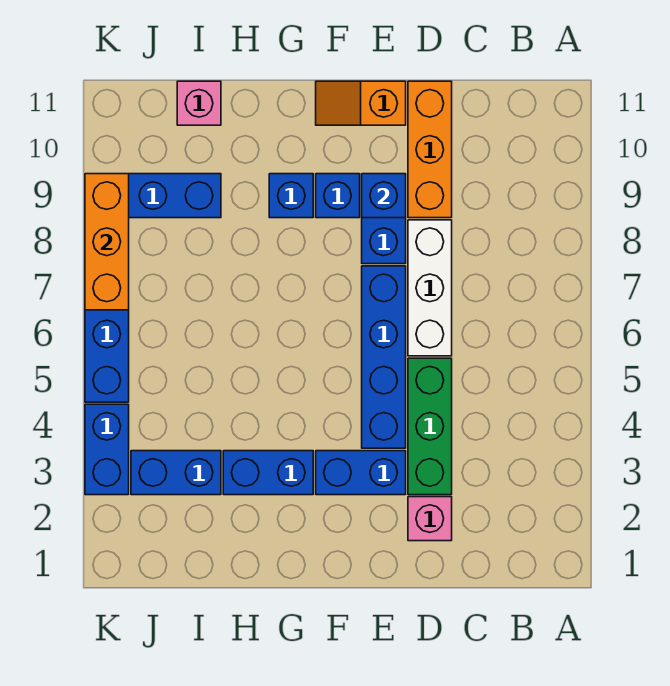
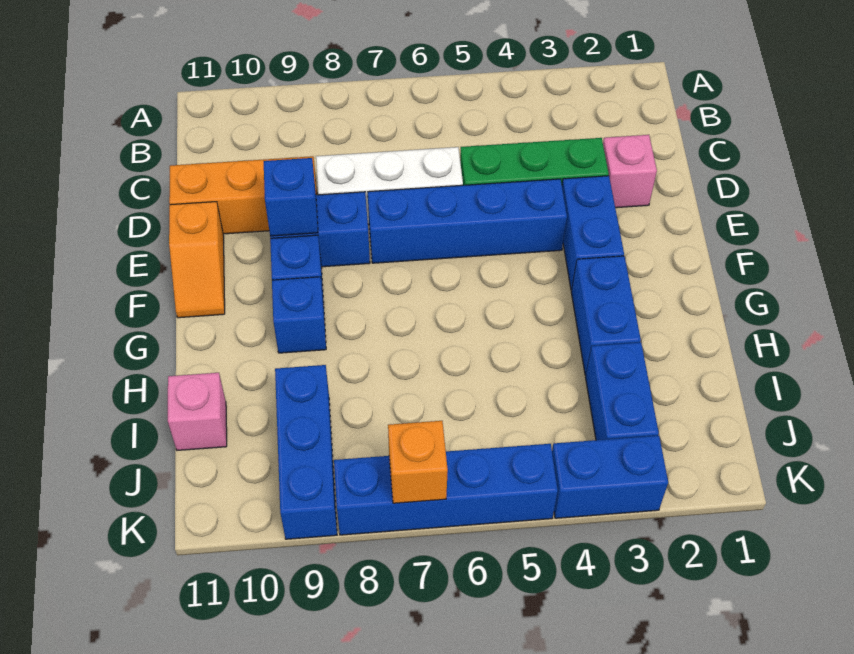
orange 1x3 brick [85,174,129,310] -> orange 1x1 brick [388,421,448,503]

